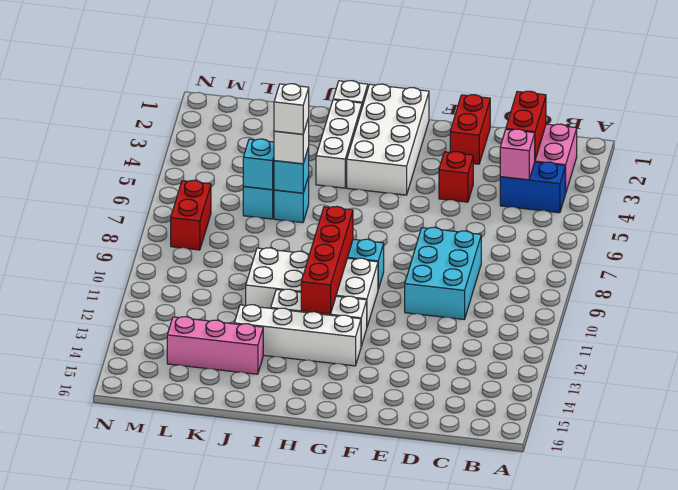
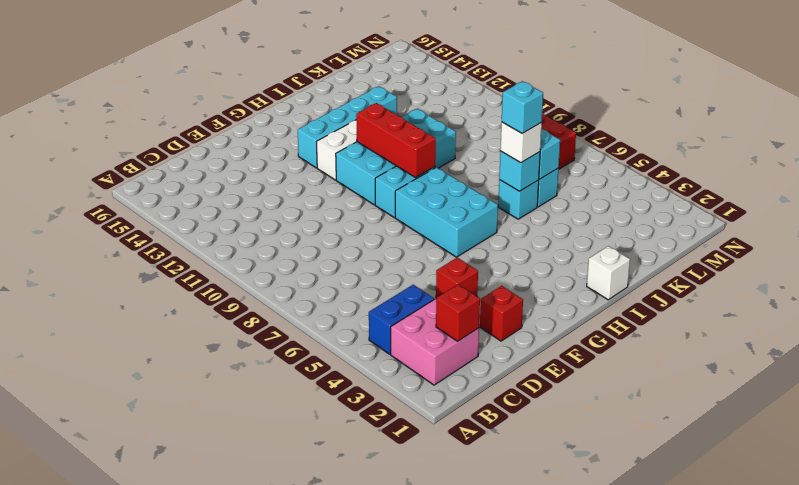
red 1x2 brick [506,91,546,159] -> red 1x1 brick [436,284,480,341]
pink 1x1 brick [500,129,535,180] -> none
cyan 2x3 brick [405,227,481,319] -> cyan 2x3 brick moved to [395,167,498,257]
red 1x2 brick [450,95,490,164] -> red 1x1 brick [480,286,523,341]
white 2x4 brick [347,84,429,195] -> none
white 2x4 brick [246,248,378,326] -> cyan 2x4 brick [336,109,456,205]
white 1x4 brick [234,305,361,366] -> cyan 1x4 brick [298,86,397,168]
red 1x4 brick [301,206,353,314] -> red 1x3 brick [356,103,436,177]
white 1x3 brick [316,100,362,188] -> none
white 1x1 brick [274,84,309,134] -> cyan 1x1 brick [502,81,543,133]
pink 1x3 brick [167,317,263,374] -> none

